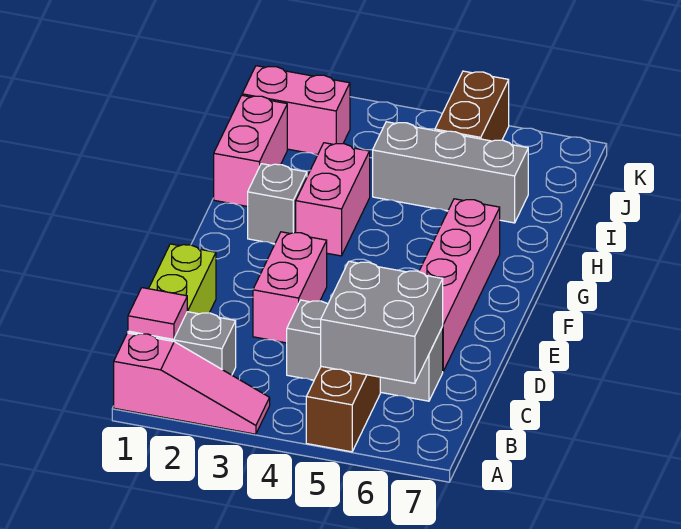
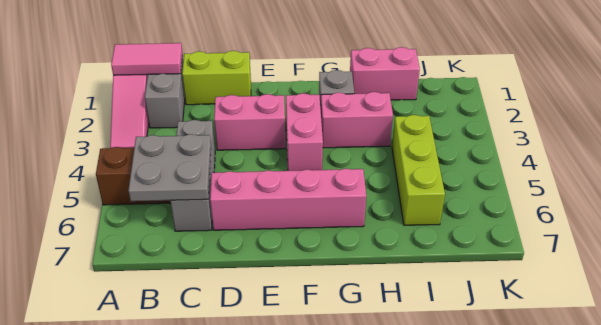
pink 1x1 tile [128,288,187,339] -> pink 1x2 tile [111,43,182,75]
grey 2x2 brick [321,261,443,383] -> grey 2x2 plate [128,134,211,201]
grey 1x3 brick [373,122,528,223] -> lime 1x3 brick [392,115,445,225]
pink 1x2 brick [242,66,350,155] -> pink 1x2 brick moved to [286,93,323,171]
brown 1x2 brick [435,71,509,141] -> none

